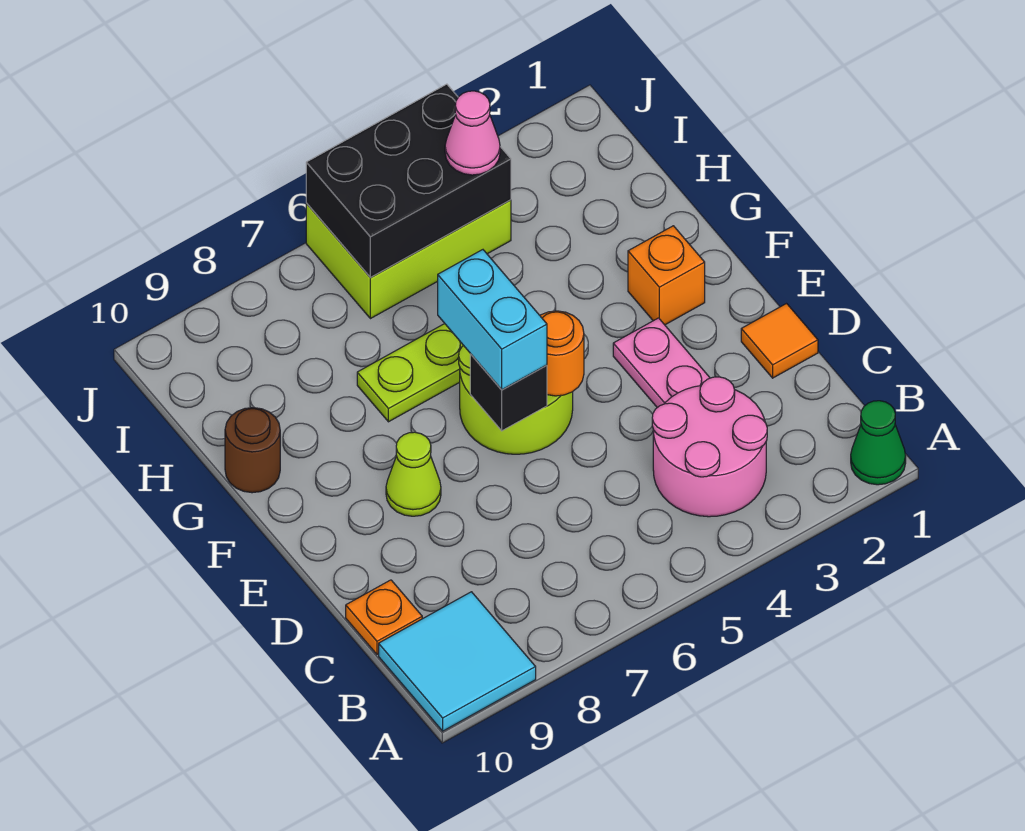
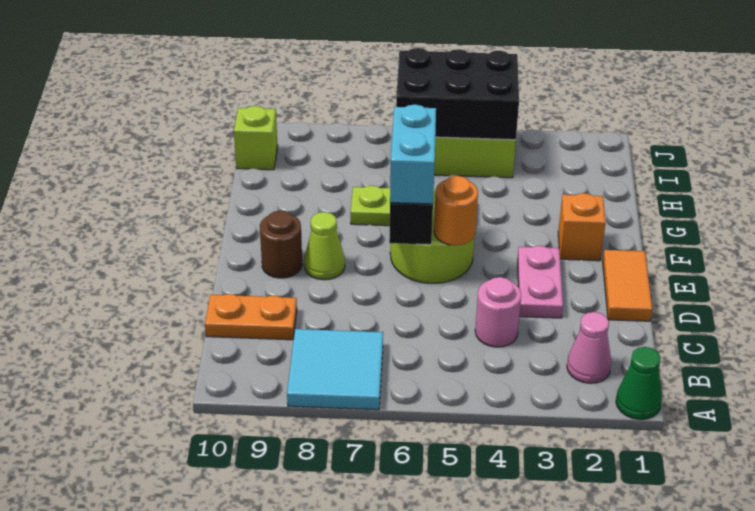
cyan 2x2 tile [379,592,536,731] -> cyan 2x2 tile moved to [287,329,383,410]
pink 2x2 round brick [652,377,767,517] -> pink 1x1 round brick [475,277,521,347]
orange 1x1 plate [346,580,422,654] -> orange 1x2 plate [205,294,297,340]
orange 1x1 tile [741,304,818,378] -> orange 1x2 tile [603,250,652,321]
brown 1x1 round brick [225,408,280,493] -> brown 1x1 round brick moved to [260,211,302,278]
pink 1x1 cone [445,91,500,175] -> pink 1x1 cone moved to [567,312,611,383]
none -> lime 1x1 brick [234,106,278,170]

